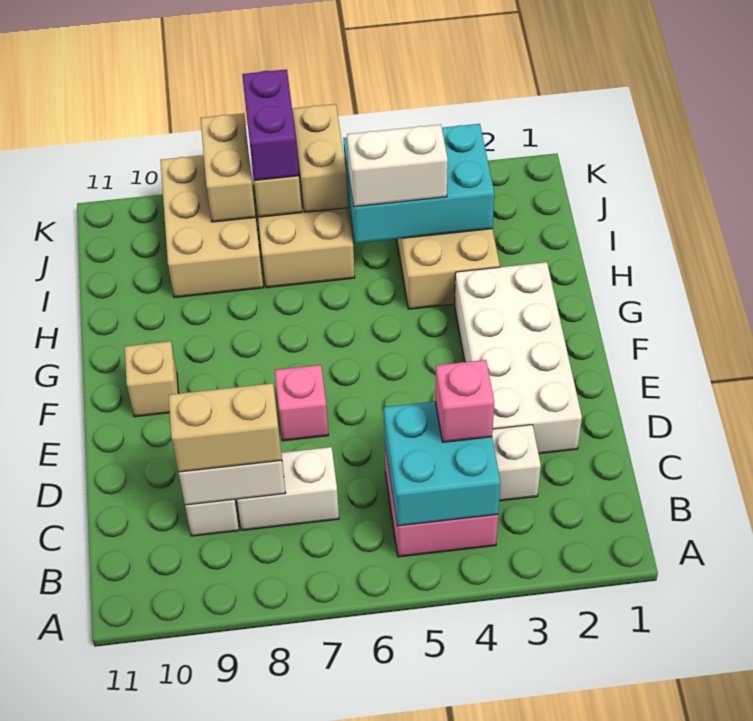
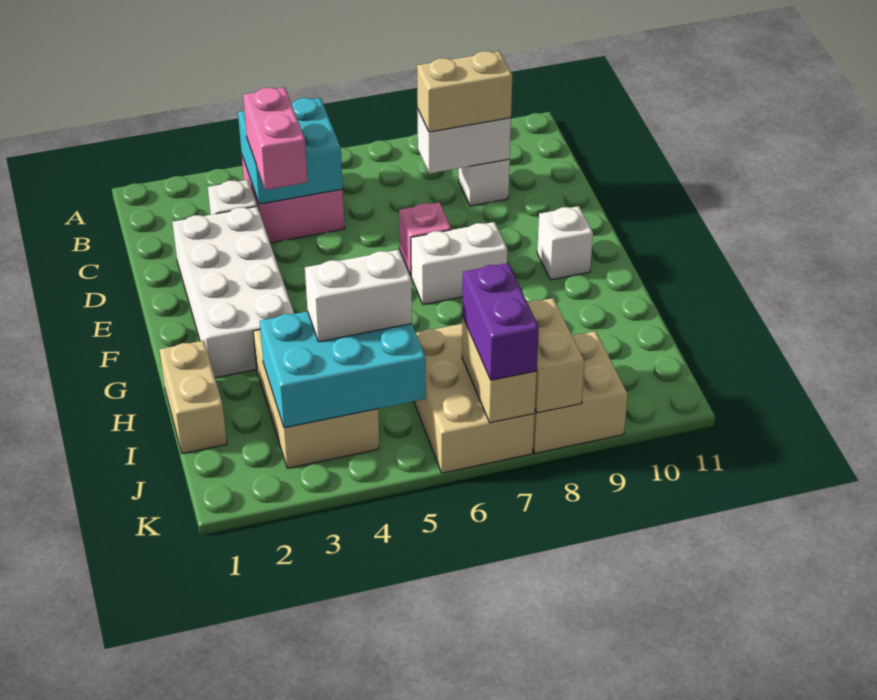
pink 1x1 brick [435,360,494,442] -> pink 1x2 brick [243,87,308,190]
white 1x2 brick [237,447,339,530] -> white 1x2 brick moved to [411,222,507,305]
tan 1x1 brick [125,341,179,417] -> white 1x1 brick [537,206,593,280]
tan 2x3 brick [160,155,263,297] -> tan 2x2 brick [533,331,628,453]
tan 1x2 brick [293,104,348,212] -> tan 1x2 brick moved to [159,341,227,454]

